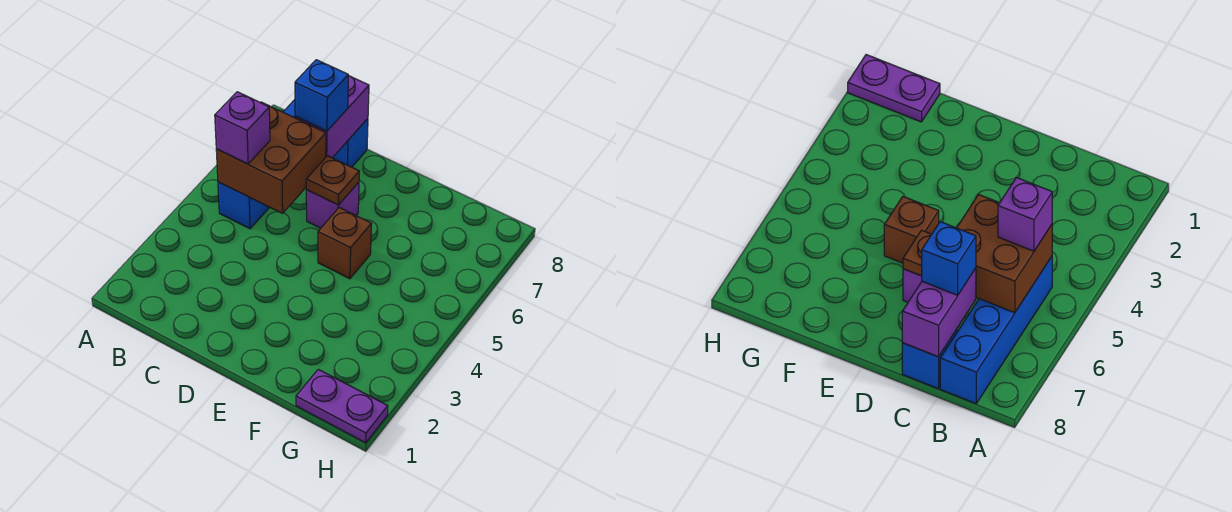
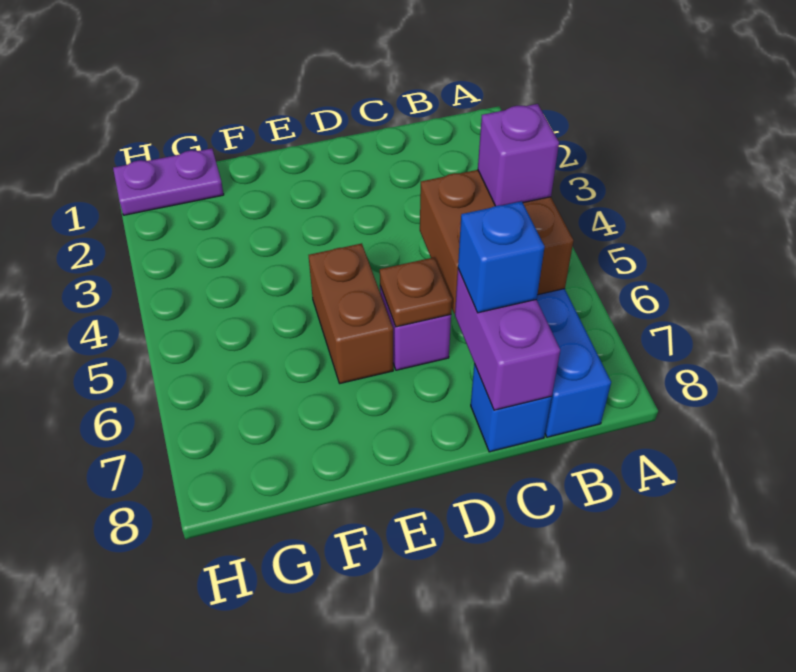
brown 1x1 brick [318,208,371,279] -> brown 1x2 brick [309,243,393,383]

